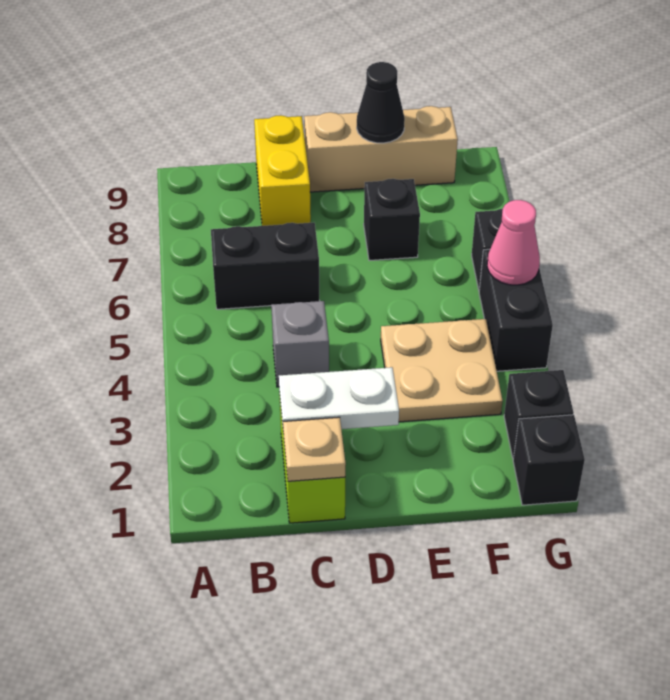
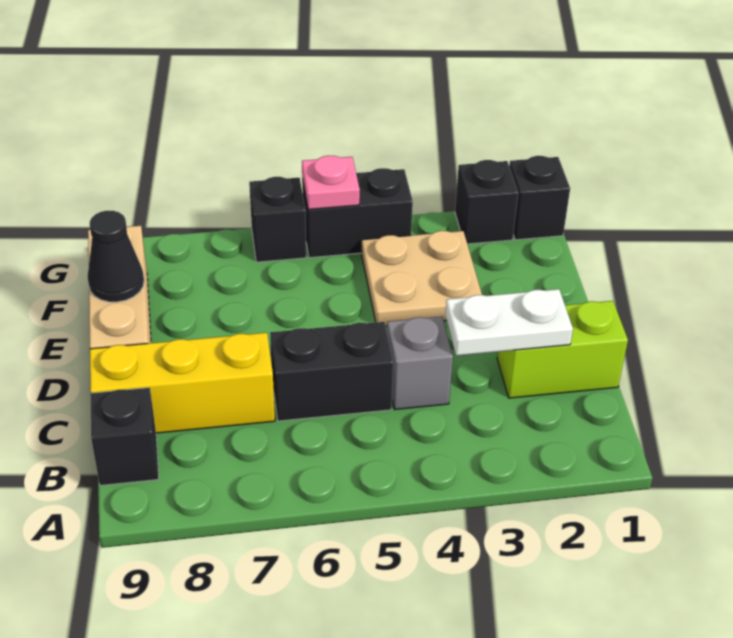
black 1x2 brick [211,223,320,309] -> black 1x2 brick turned to [270,322,393,421]
tan 1x1 plate [283,417,346,481] -> none
white 1x2 plate [279,367,399,429] -> white 1x2 plate turned to [445,289,573,356]
yellow 1x2 brick [254,115,311,226] -> yellow 1x3 brick [90,333,275,433]
black 1x1 brick [364,179,420,261] -> black 1x1 brick moved to [90,388,159,486]
pink 1x1 cone [487,200,540,285] -> pink 1x1 plate [302,156,360,209]

